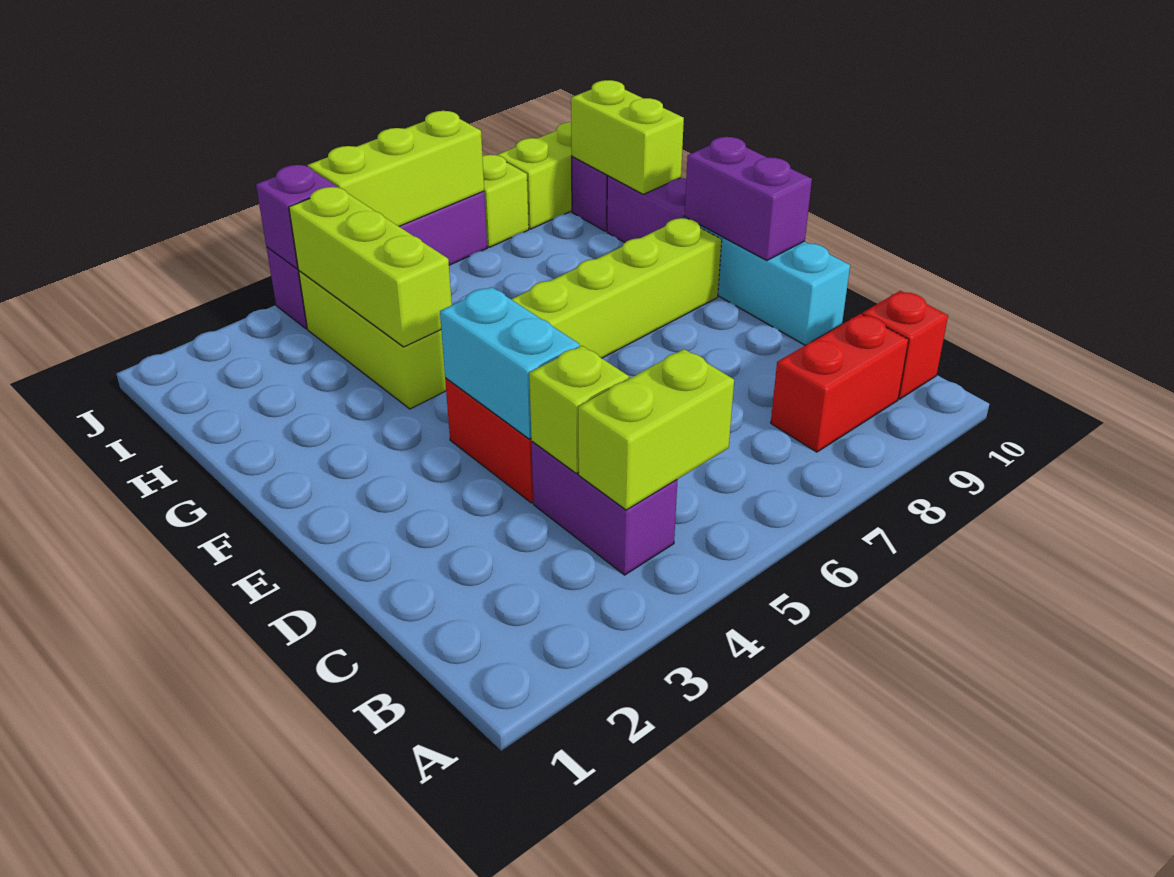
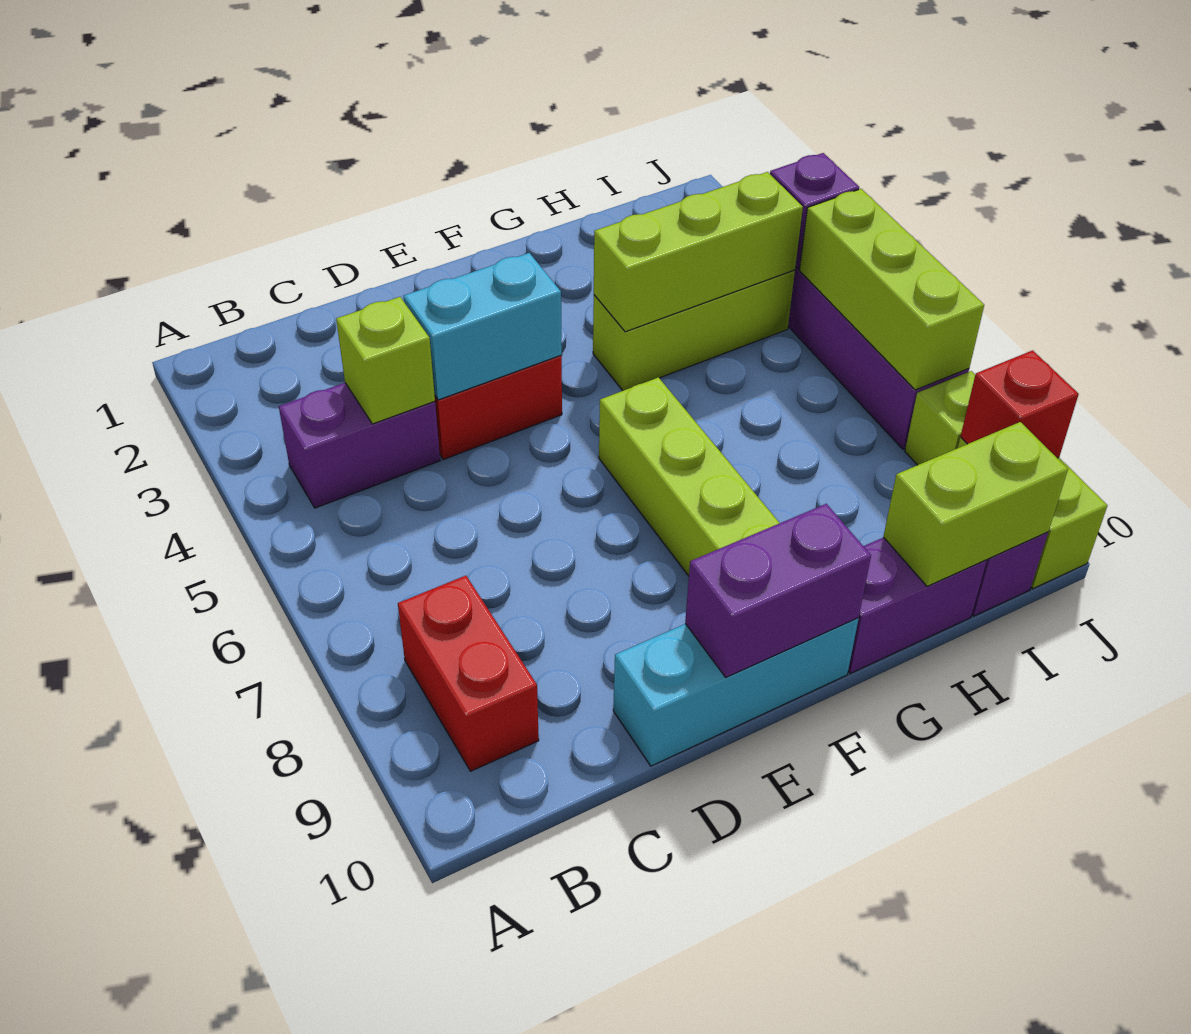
lime 1x2 brick [578,349,734,510] -> none
red 1x1 brick [862,291,948,399] -> red 1x1 brick moved to [960,350,1079,458]

